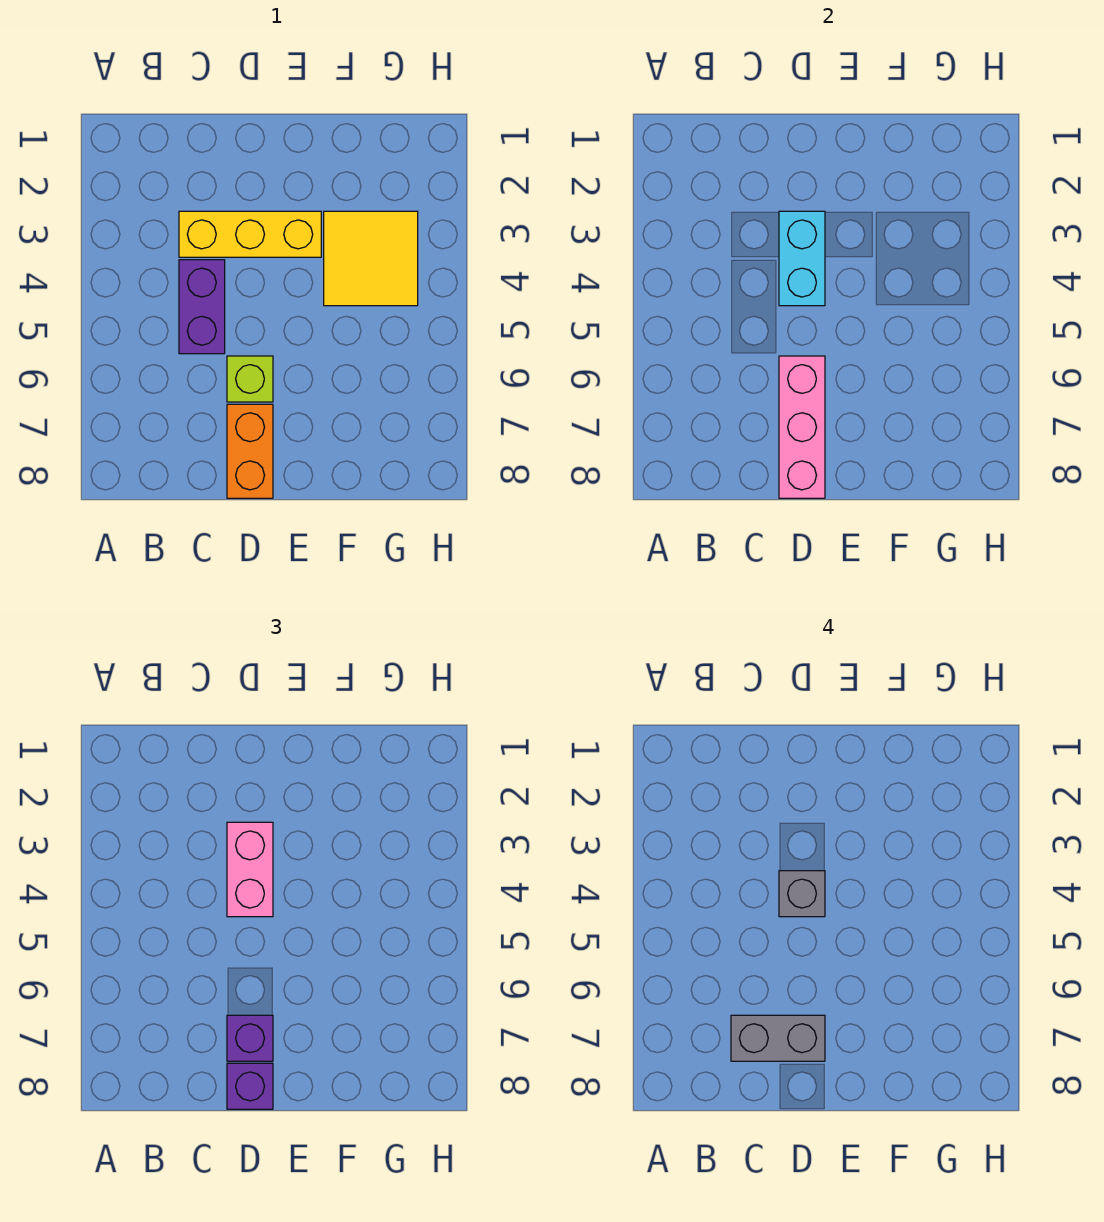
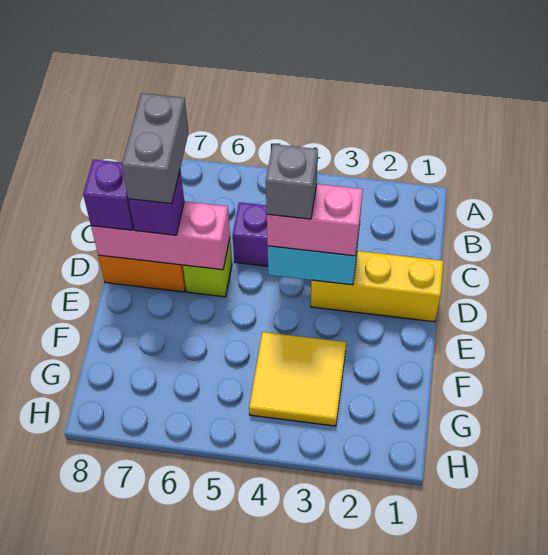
yellow 1x3 brick [179,211,321,257] -> yellow 1x3 brick turned to [311,251,443,322]

